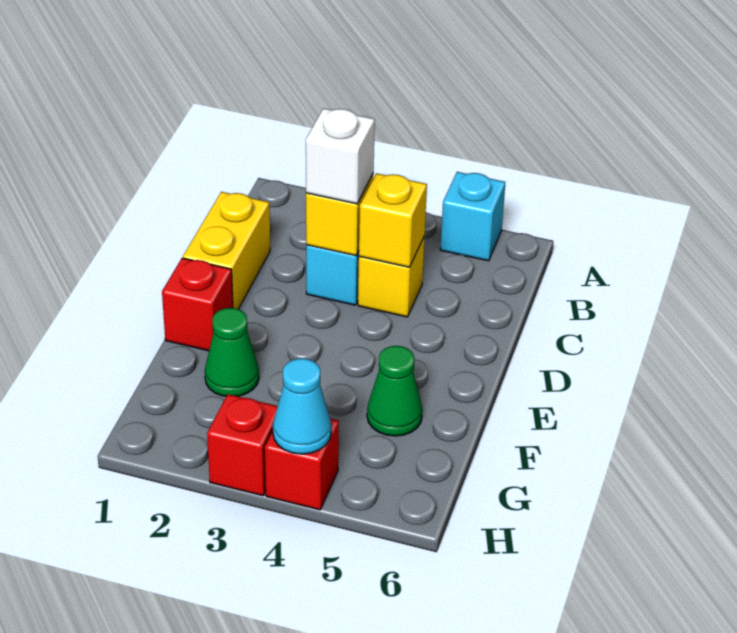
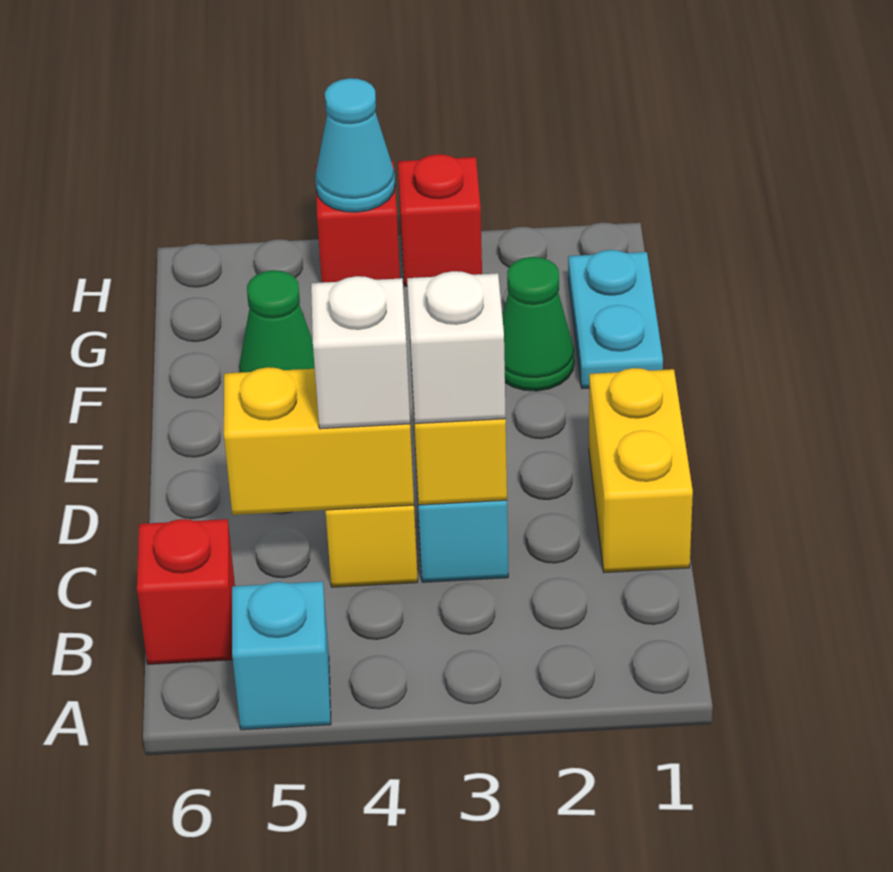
yellow 1x1 brick [359,173,427,267] -> yellow 1x2 brick [224,367,414,515]
none -> white 1x1 brick [311,276,410,429]
red 1x1 brick [162,258,233,351] -> red 1x1 brick moved to [137,519,235,664]
none -> cyan 1x2 plate [568,250,663,389]

